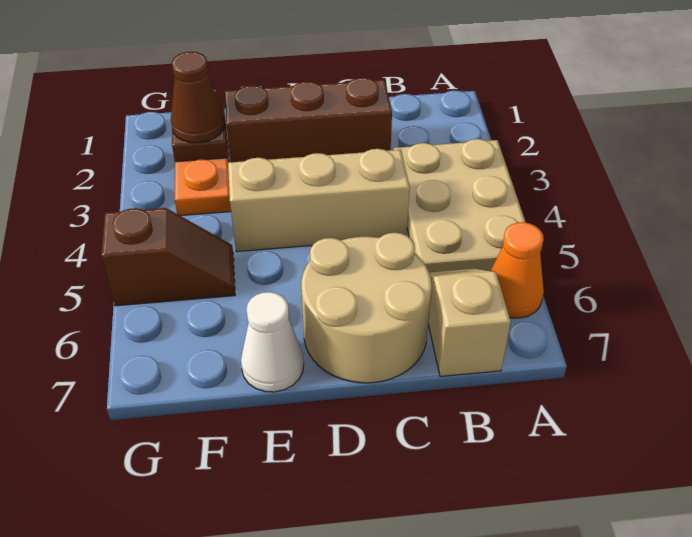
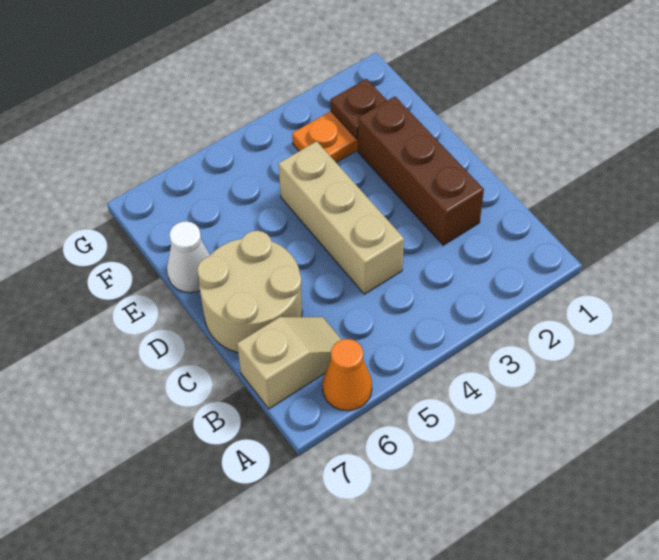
tan 2x3 plate [394,139,526,272] -> none
brown 1x1 cone [171,52,225,143] -> none
brown 1x2 slope [101,208,235,306] -> none

